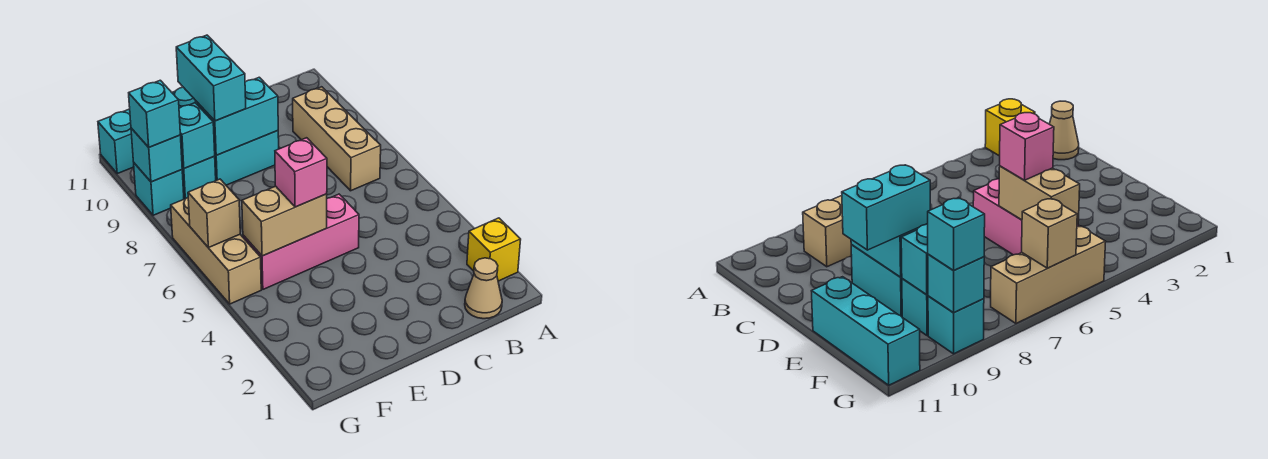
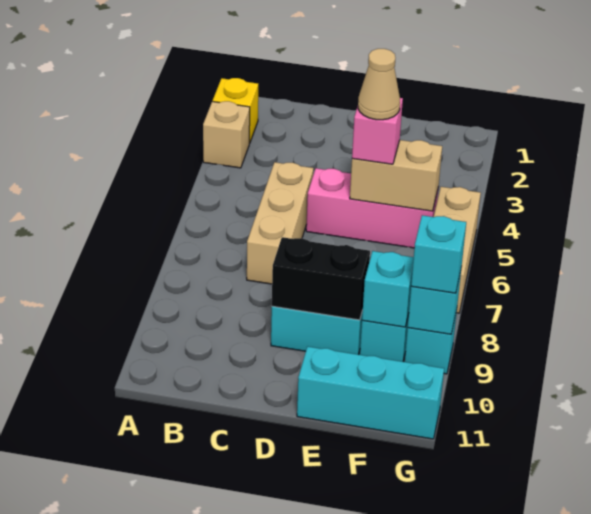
tan 1x1 cone [465,258,502,319] -> tan 1x1 cone moved to [358,49,400,120]
tan 1x3 brick [293,87,381,191] -> tan 1x3 brick moved to [247,162,313,284]
cyan 1x2 brick [197,77,278,155] -> black 1x2 brick [272,237,370,320]
cyan 1x2 brick [176,35,246,121] -> none
tan 1x1 brick [188,179,240,248] -> tan 1x1 brick moved to [203,101,250,168]

